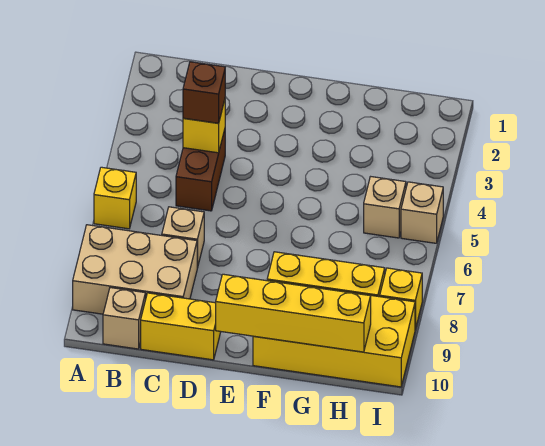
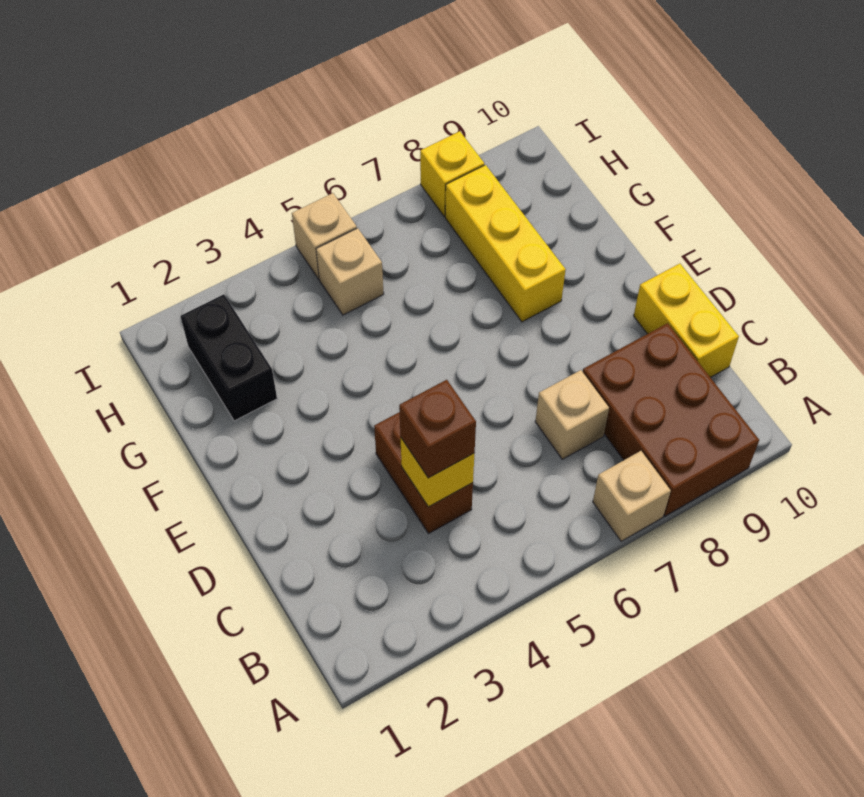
yellow 1x1 brick [94,167,136,229] -> none
tan 2x3 brick [73,225,197,314] -> brown 2x3 brick [583,323,759,516]
tan 1x1 brick [103,288,146,349] -> tan 1x1 brick moved to [593,451,671,541]
brown 1x2 brick [176,130,225,211] -> brown 1x2 brick turned to [374,412,473,533]
yellow 1x4 brick [216,274,371,352] -> none
yellow 2x4 brick [253,281,415,387] -> none
none -> black 1x2 brick [181,294,277,421]

